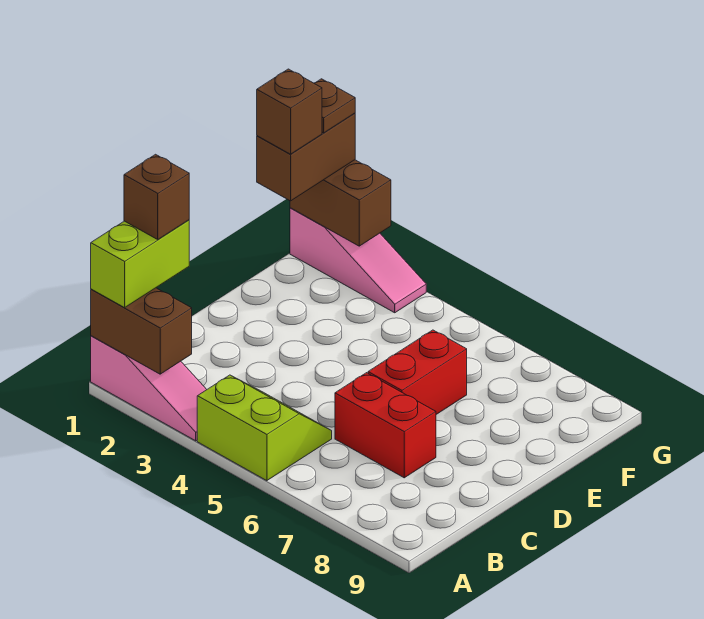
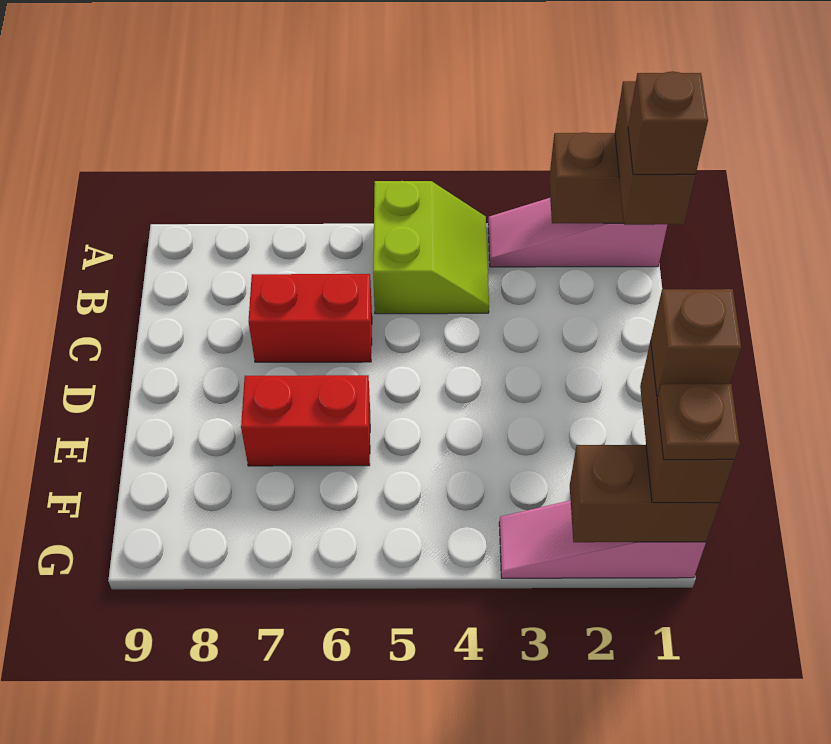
lime 1x2 brick [91,220,189,308] -> brown 1x2 brick [615,81,696,225]
lime 2x2 slope [197,375,332,481] -> lime 2x2 slope turned to [373,181,489,314]
red 1x2 brick [368,330,467,414] -> red 1x2 brick turned to [241,375,370,466]

